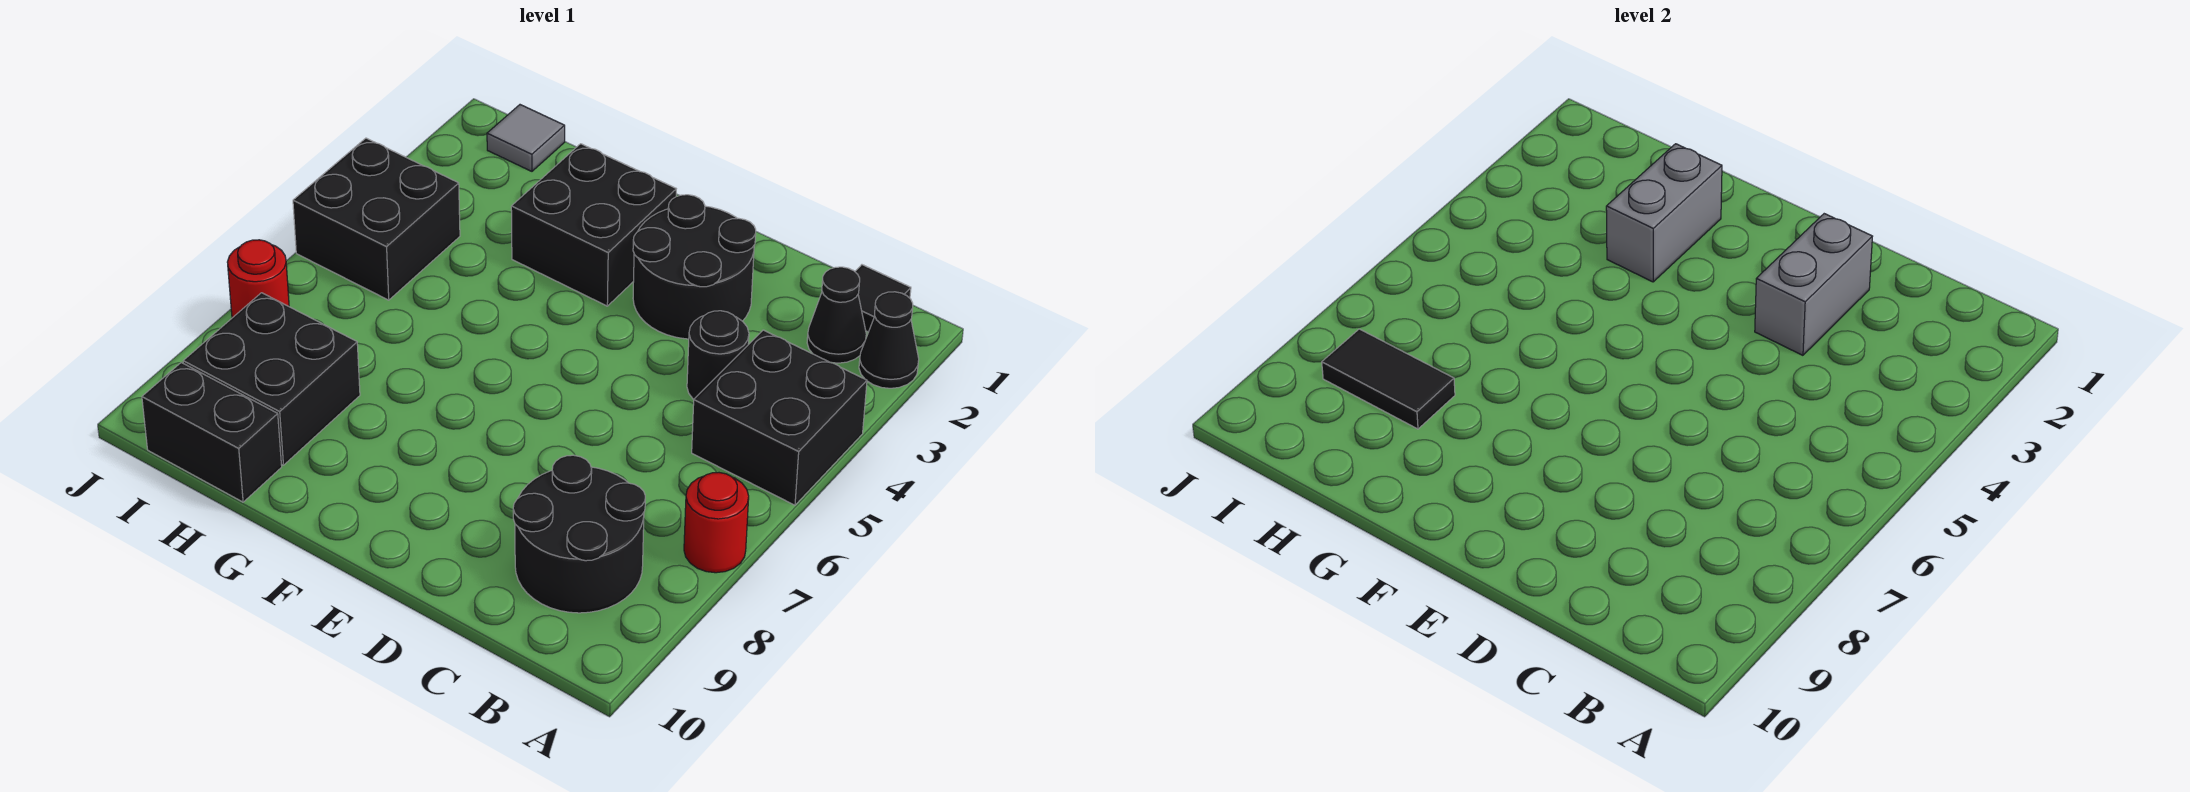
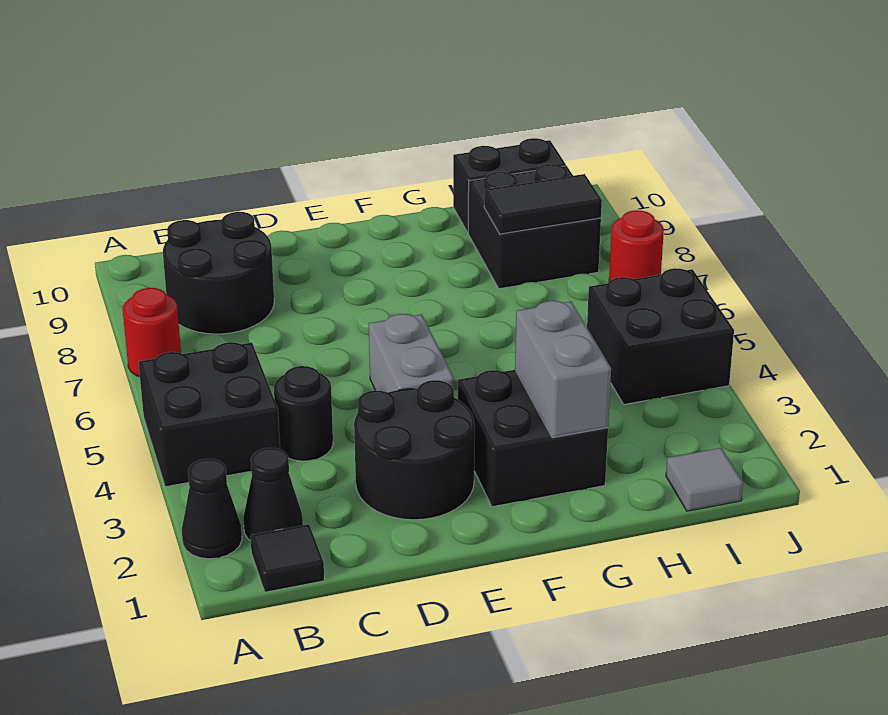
grey 1x2 brick [1755,214,1873,355] -> grey 1x2 brick moved to [369,314,454,393]

